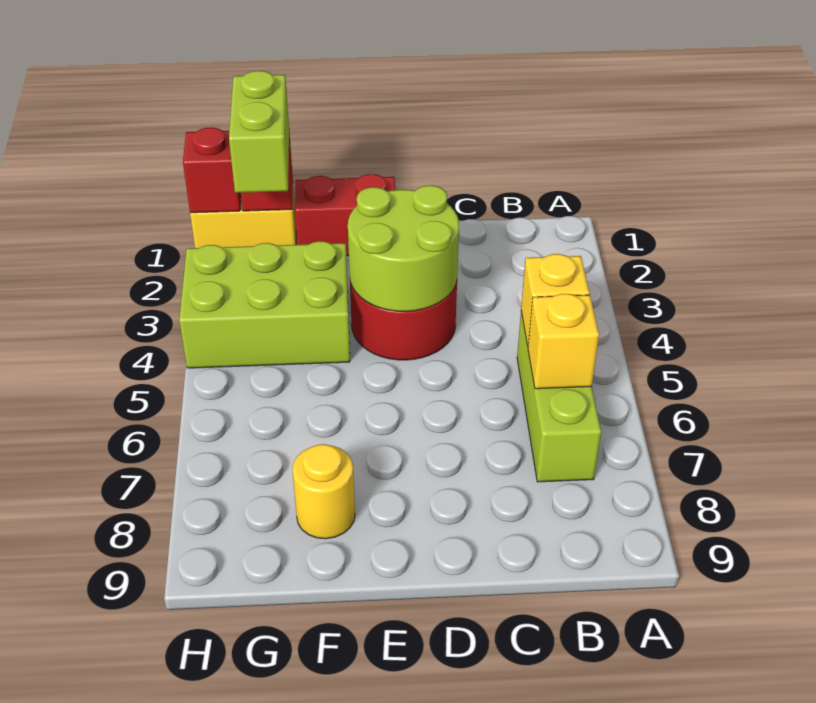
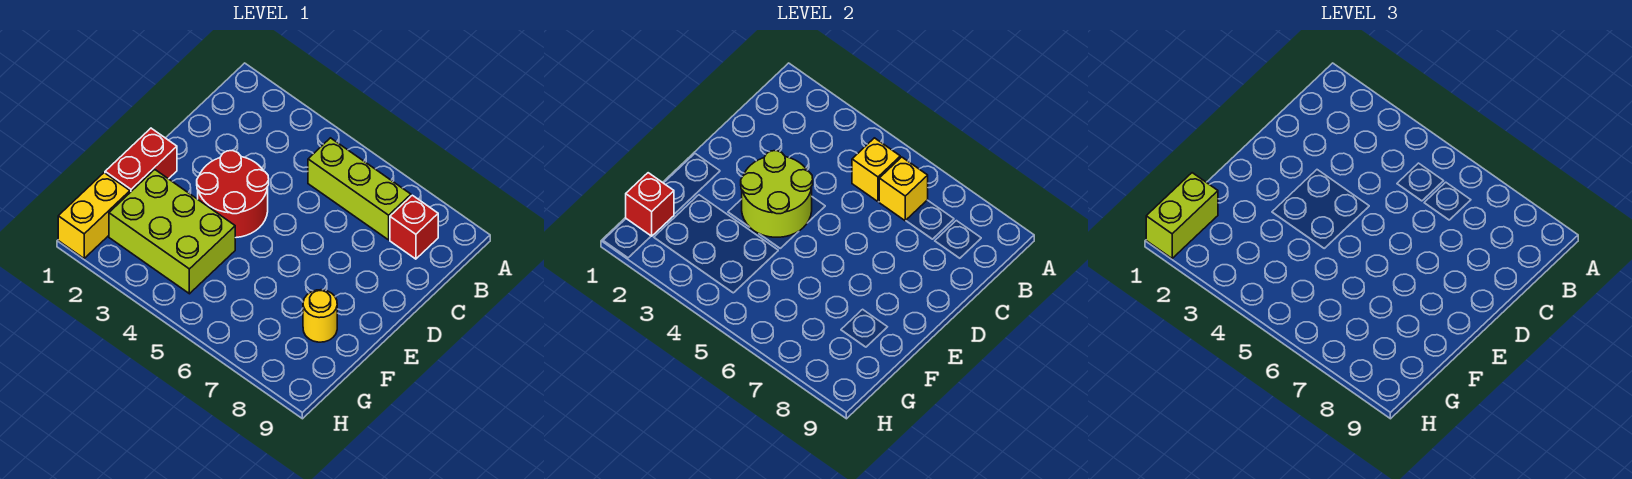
lime 2x3 brick [179,241,350,368] -> lime 2x3 brick turned to [109,170,235,294]
lime 1x2 brick [229,71,289,193] -> lime 1x2 brick turned to [1146,173,1218,258]
red 1x1 brick [183,128,241,213] -> red 1x1 brick moved to [390,195,438,259]

